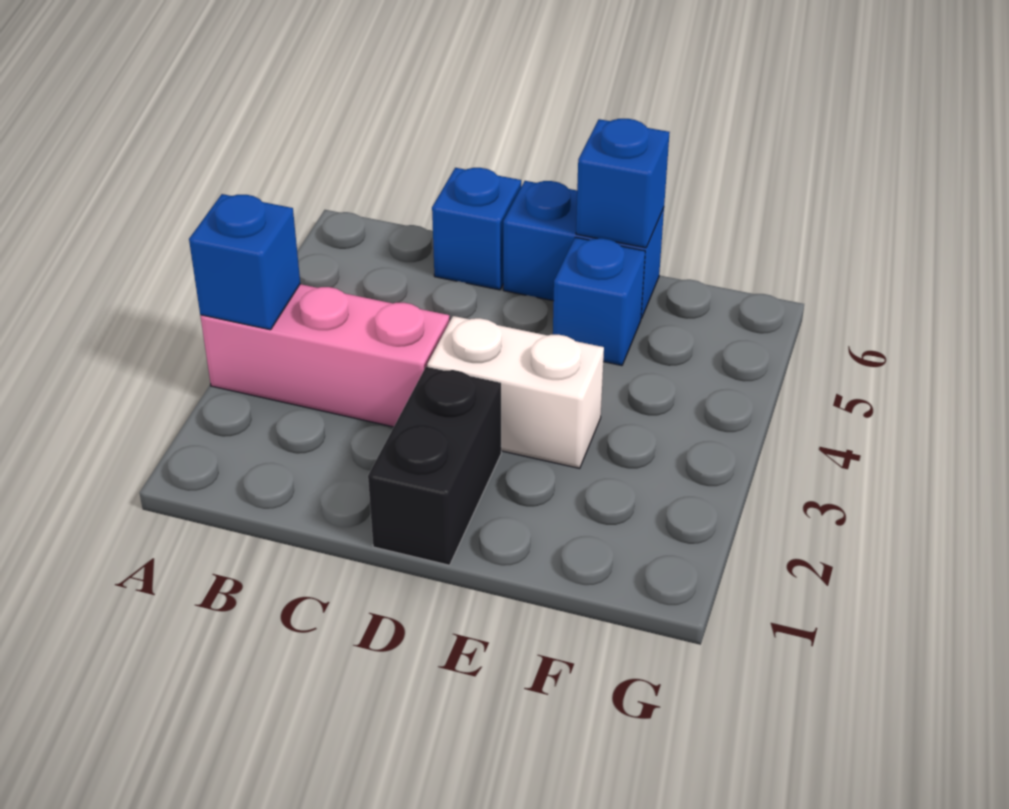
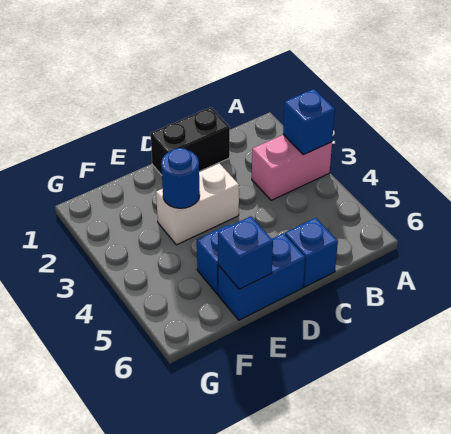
pink 1x3 brick [200,284,449,427] -> pink 1x2 brick [252,135,332,200]
black 1x2 brick [368,367,501,565] -> black 1x2 brick turned to [150,107,230,175]
none -> blue 1x1 round brick [161,148,200,208]

